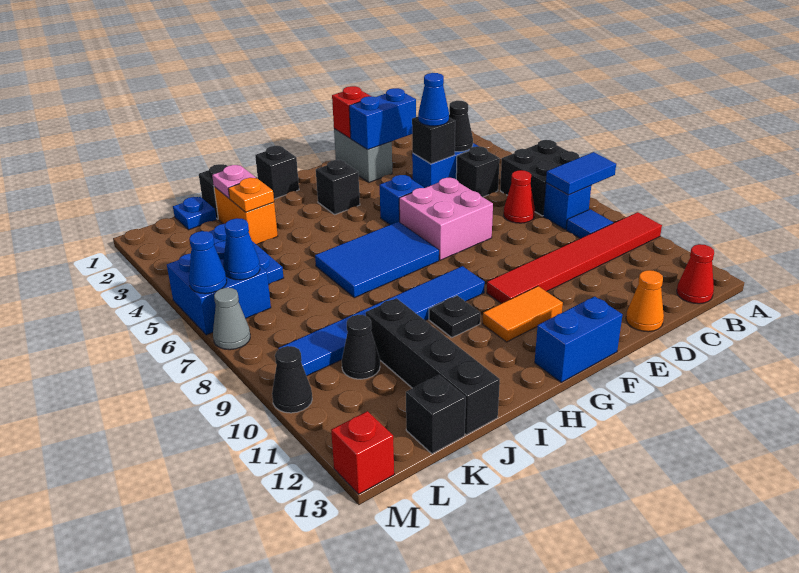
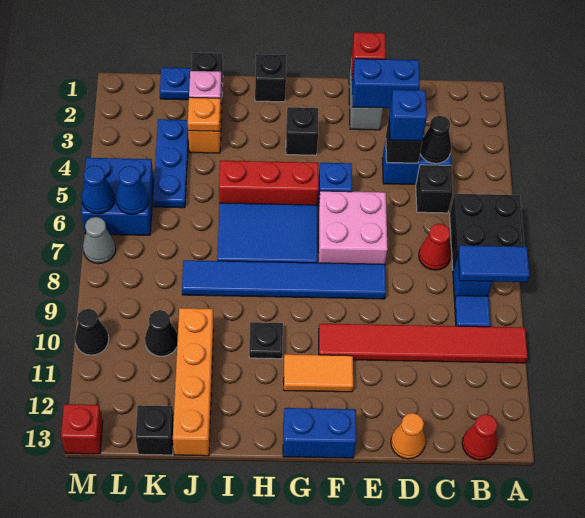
blue 1x1 cone [418,73,449,126] -> blue 1x1 brick [389,90,427,141]
none -> red 1x3 brick [219,161,319,205]
blue 1x6 tile [278,266,485,376] -> blue 1x6 tile moved to [182,260,386,299]
black 1x4 brick [366,298,500,435] -> orange 1x4 brick [173,308,214,456]

